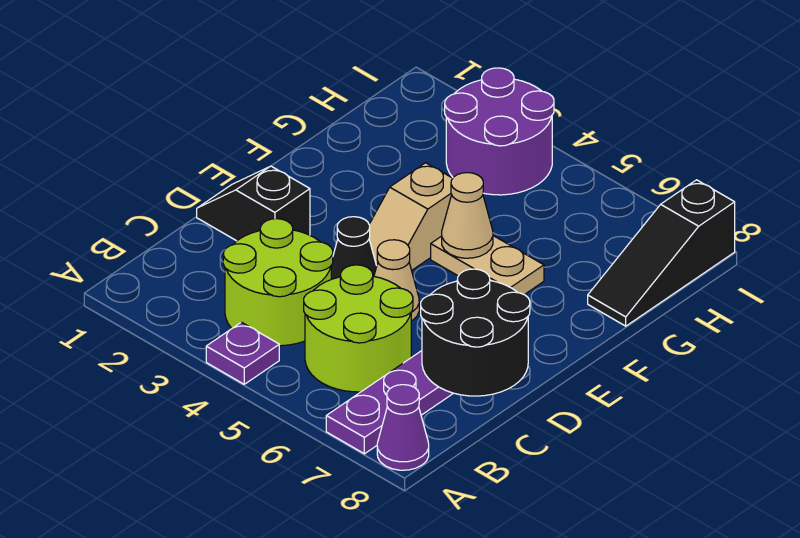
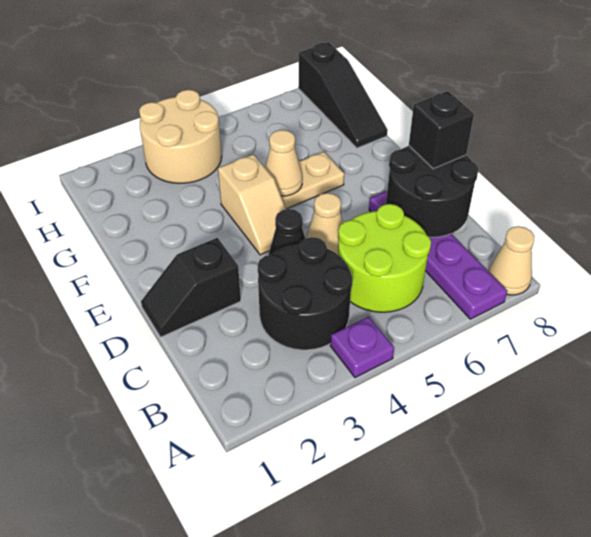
purple 1x1 cone [377,385,429,470] -> tan 1x1 cone [489,226,534,295]
lime 2x2 round brick [223,219,333,346] -> black 2x2 round brick [257,237,353,350]
none -> black 1x1 brick [409,91,474,169]
purple 2x2 round brick [445,68,554,195] -> tan 2x2 round brick [139,90,222,183]

